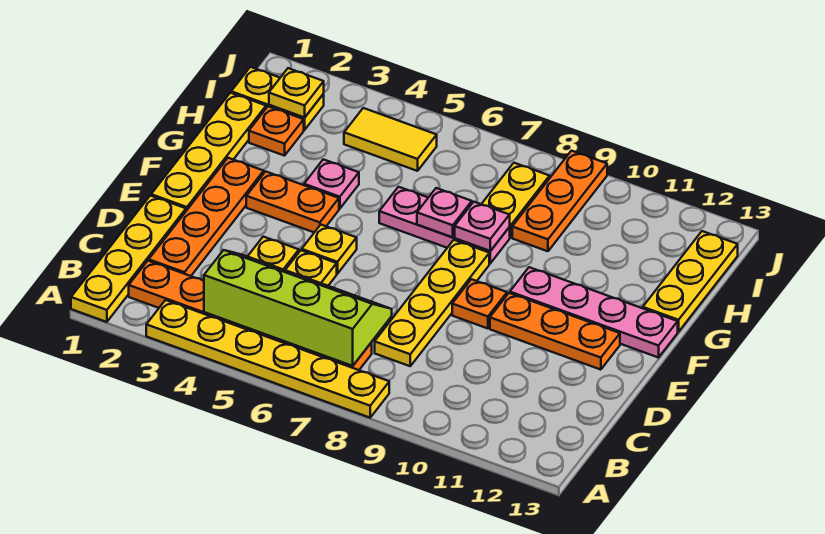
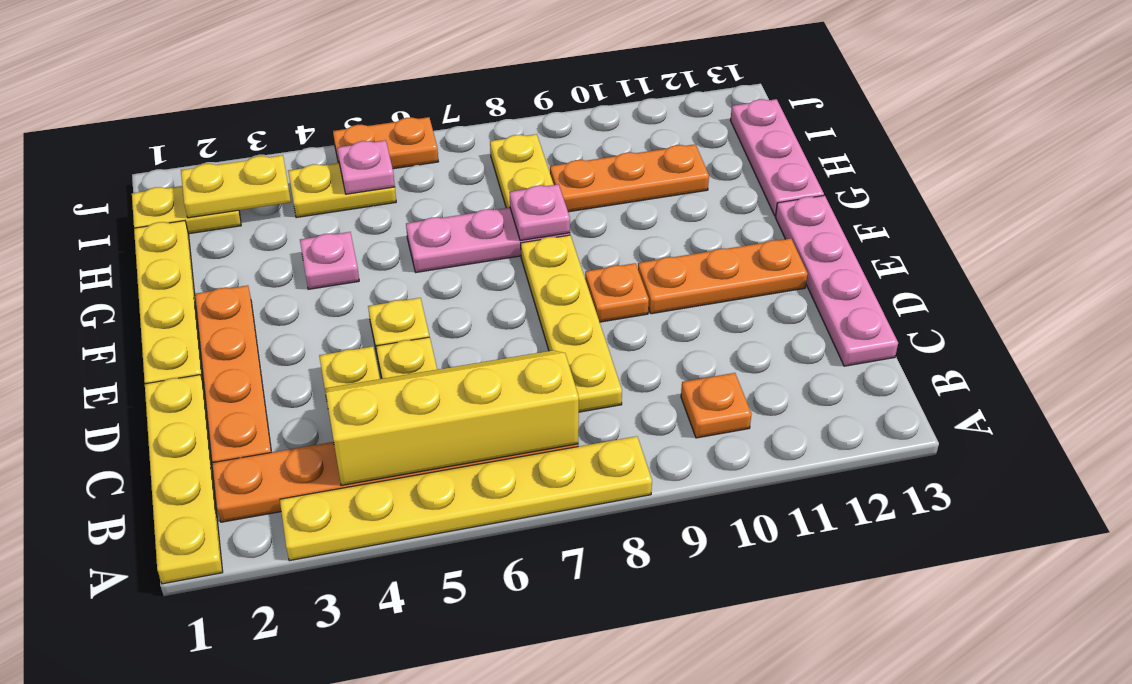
lime 2x4 slope [204,250,392,366] -> yellow 2x4 slope [325,350,579,486]
orange 1x2 plate [246,171,339,232] -> orange 1x2 plate moved to [333,117,438,169]
pink 1x4 plate [510,267,678,358] -> pink 1x4 plate turned to [775,195,898,366]
pink 1x1 plate [417,188,472,237] -> pink 1x1 plate moved to [337,140,395,194]
yellow 1x3 plate [643,231,738,332] -> pink 1x3 plate [730,99,824,216]
orange 1x1 plate [249,106,304,156] -> orange 1x1 plate moved to [681,373,751,438]
orange 1x3 plate [512,151,607,251] -> orange 1x3 plate turned to [550,144,709,212]
yellow 1x1 plate [269,68,324,118] -> yellow 1x2 plate [181,155,291,218]
yellow 1x2 tile [344,108,437,171] -> yellow 1x2 plate [288,163,396,218]

